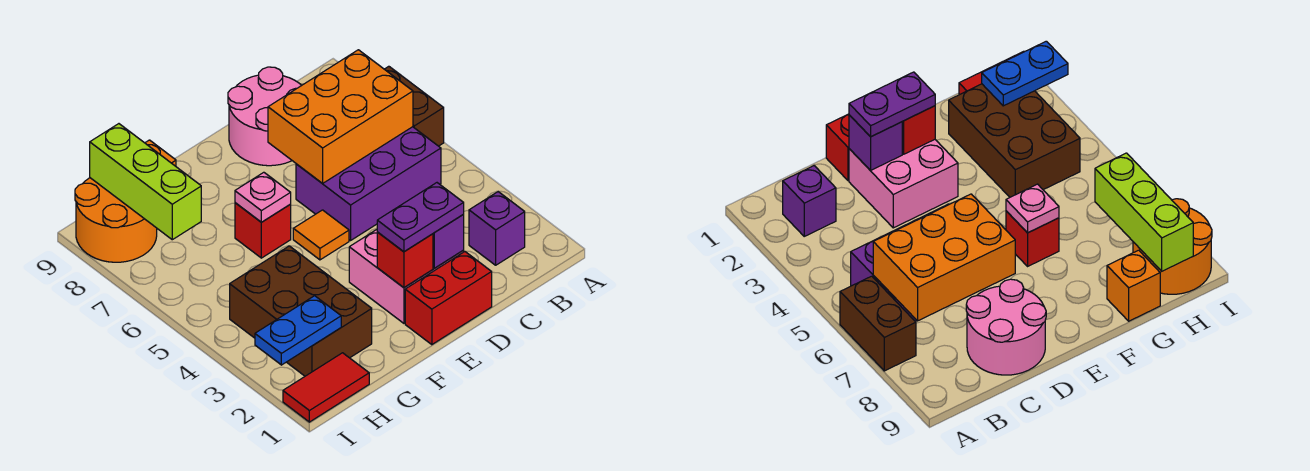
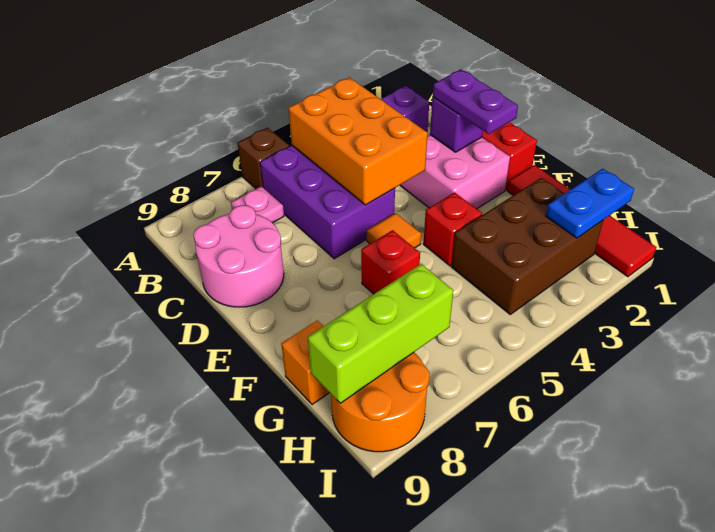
brown 1x2 brick [385,66,444,146] -> brown 1x1 brick [238,128,289,189]
orange 2x3 brick [268,50,413,184] -> orange 2x3 brick moved to [288,77,428,205]
red 1x1 brick [377,232,433,288] -> red 1x1 brick moved to [423,192,482,266]
pink 1x1 plate [235,172,291,222] -> pink 1x1 plate moved to [231,186,284,223]
red 1x2 tile [283,353,369,422] -> red 1x4 tile [508,165,656,277]
blue 1x2 plate [255,296,341,365] -> blue 1x2 plate turned to [546,169,634,238]

